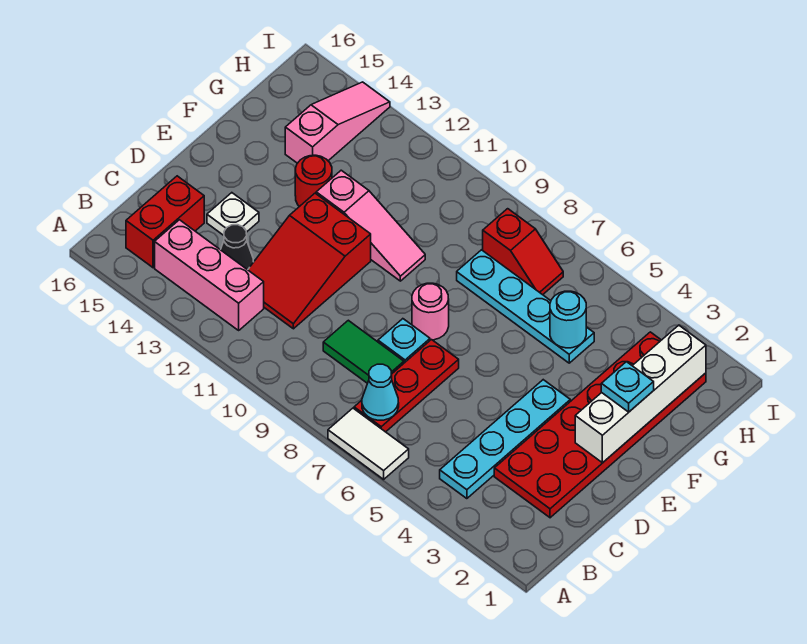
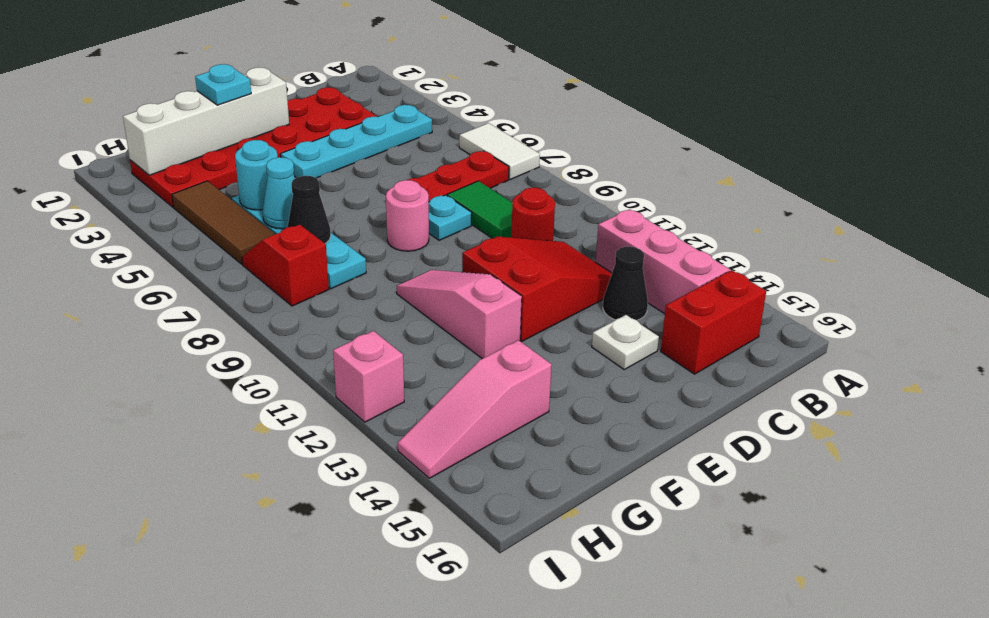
cyan 1x1 cone [362,364,399,420] -> cyan 1x1 cone moved to [263,157,295,229]
red 1x1 round brick [295,155,332,207] -> red 1x1 round brick moved to [511,188,555,241]
none -> black 1x1 cone [288,176,331,244]
none -> brown 1x3 tile [172,181,276,264]
none -> pink 1x1 brick [333,331,404,422]

